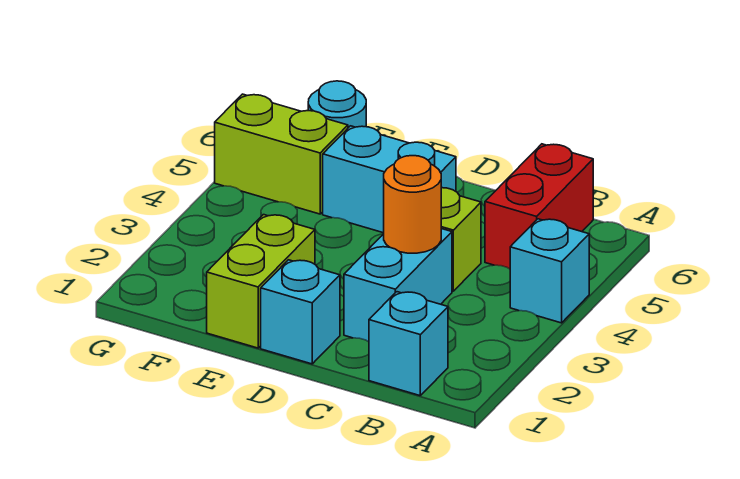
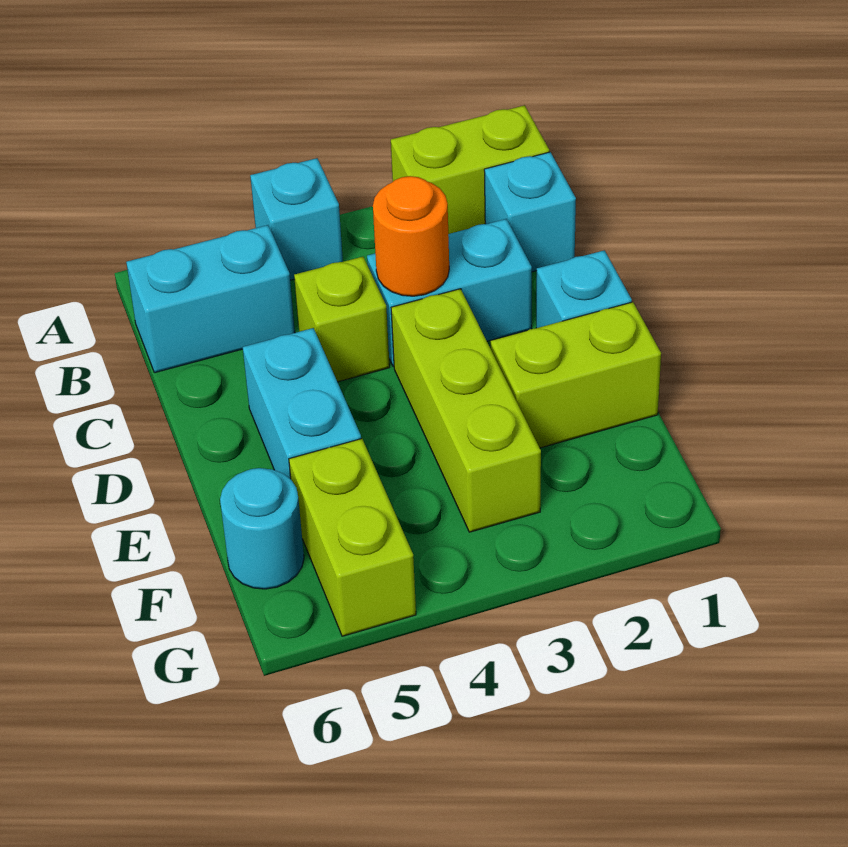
none -> lime 1x2 brick [391,105,549,234]
red 1x2 brick [485,144,593,269] -> cyan 1x2 brick [126,225,295,373]
none -> lime 1x3 brick [391,289,541,532]

